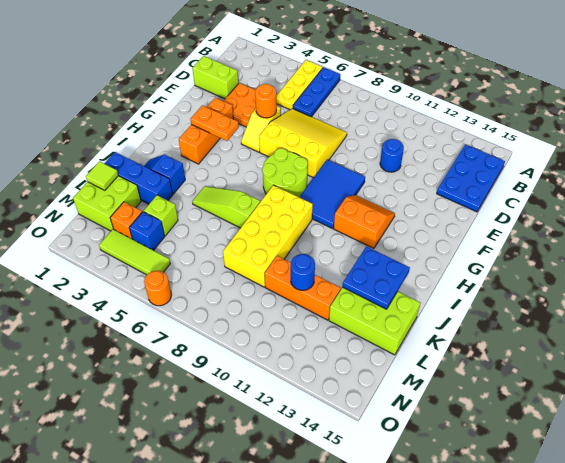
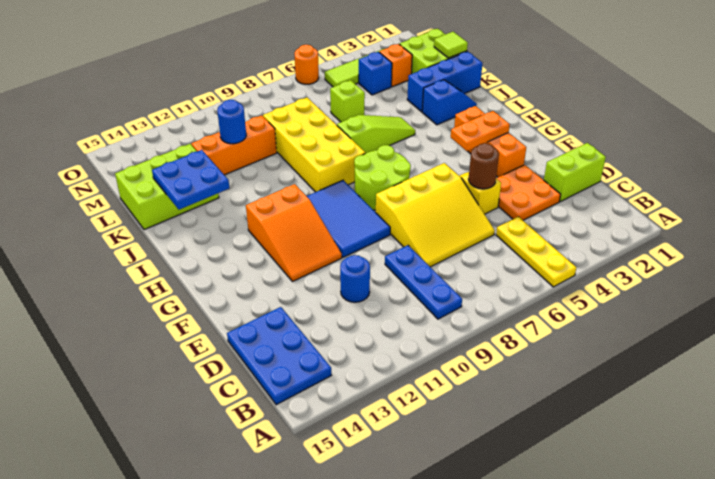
blue 1x3 plate [293,67,340,117] -> blue 1x3 plate moved to [385,245,462,319]
orange 1x1 round brick [255,84,277,118] -> brown 1x1 round brick [468,143,499,189]
orange 2x2 slope [334,195,395,248] -> orange 2x3 slope [246,184,342,282]
lime 1x1 brick [144,195,178,236] -> lime 1x1 brick moved to [330,80,365,122]

